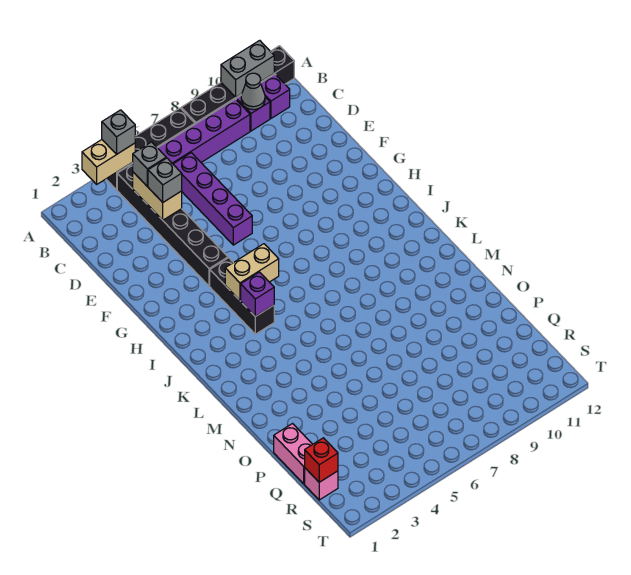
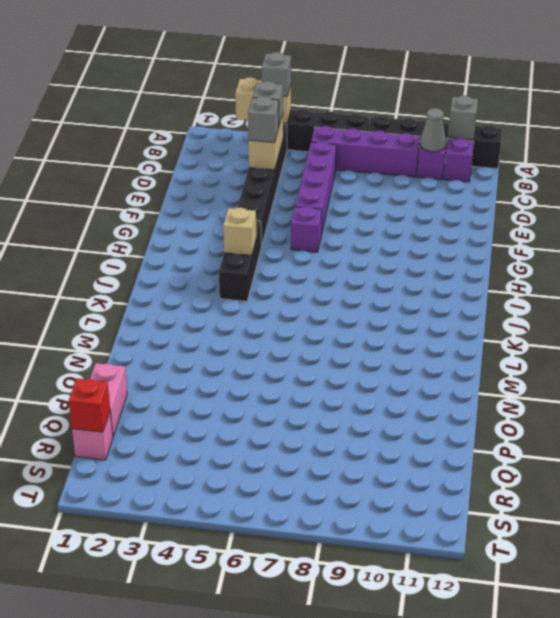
grey 1x2 brick [221,40,274,97] -> grey 1x1 brick [448,96,478,140]
tan 1x2 brick [225,244,279,300] -> tan 1x1 brick [223,208,256,255]
purple 1x1 brick [241,272,274,317] -> purple 1x1 brick moved to [291,206,322,252]

